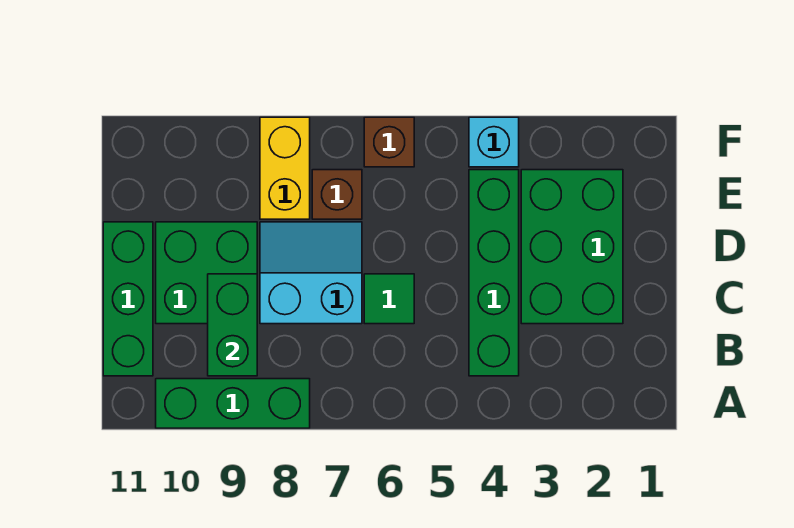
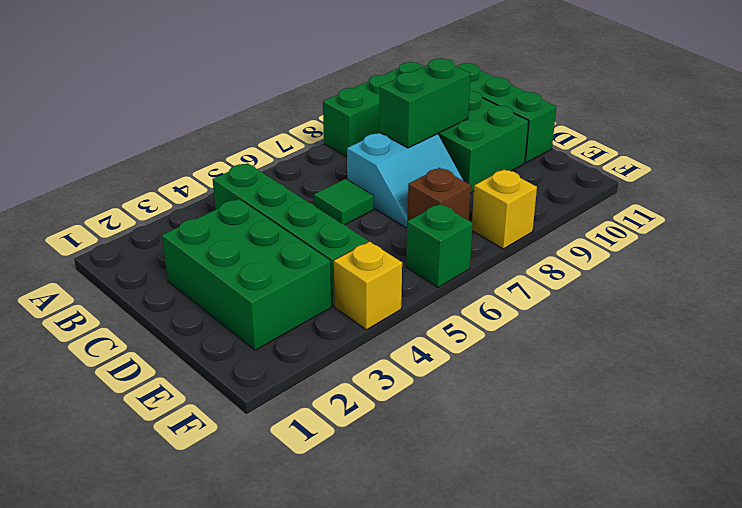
green 1x2 brick [208,274,257,376] -> green 1x2 brick turned to [379,58,471,148]
yellow 1x2 brick [260,117,310,219] -> yellow 1x1 brick [472,169,537,249]
cyan 1x1 brick [469,117,519,167] -> yellow 1x1 brick [334,242,402,330]
brown 1x1 brick [364,117,414,167] -> green 1x1 brick [406,204,473,287]

